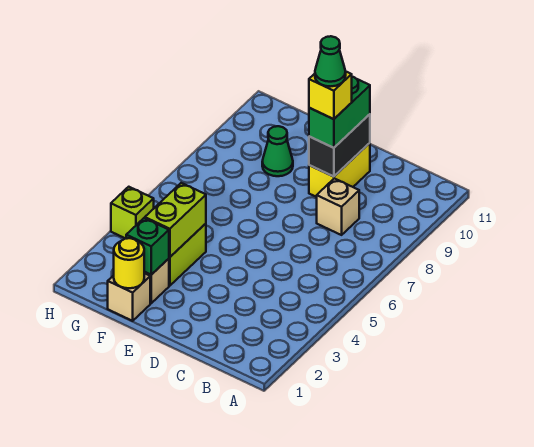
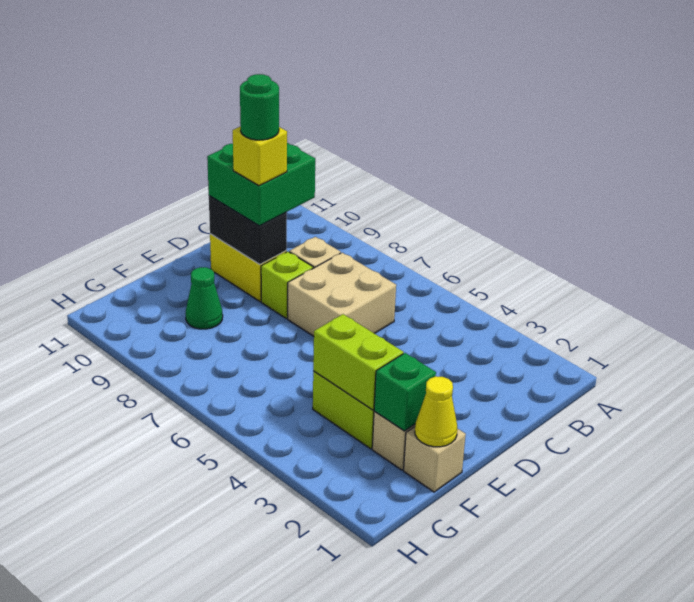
none -> tan 2x2 brick [288,253,396,336]
green 1x2 brick [309,77,370,148] -> green 2x2 brick [207,143,315,226]
green 1x1 cone [315,36,346,86] -> green 1x1 round brick [240,74,279,140]
yellow 1x1 round brick [114,238,144,288] -> yellow 1x1 cone [415,376,457,447]
lime 1x1 brick [111,187,154,239] -> lime 1x1 brick moved to [261,252,313,318]

